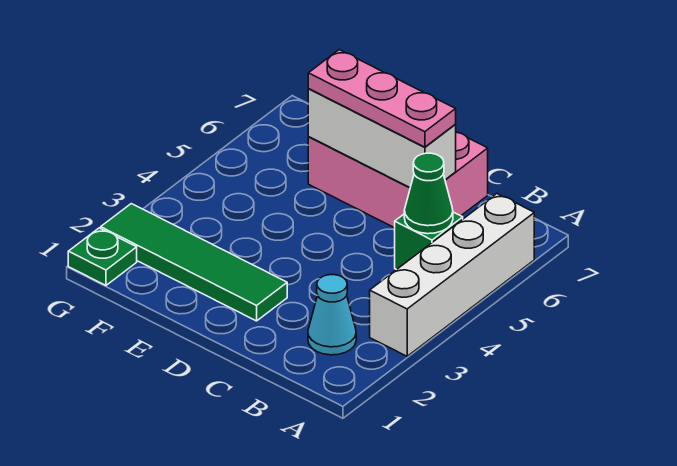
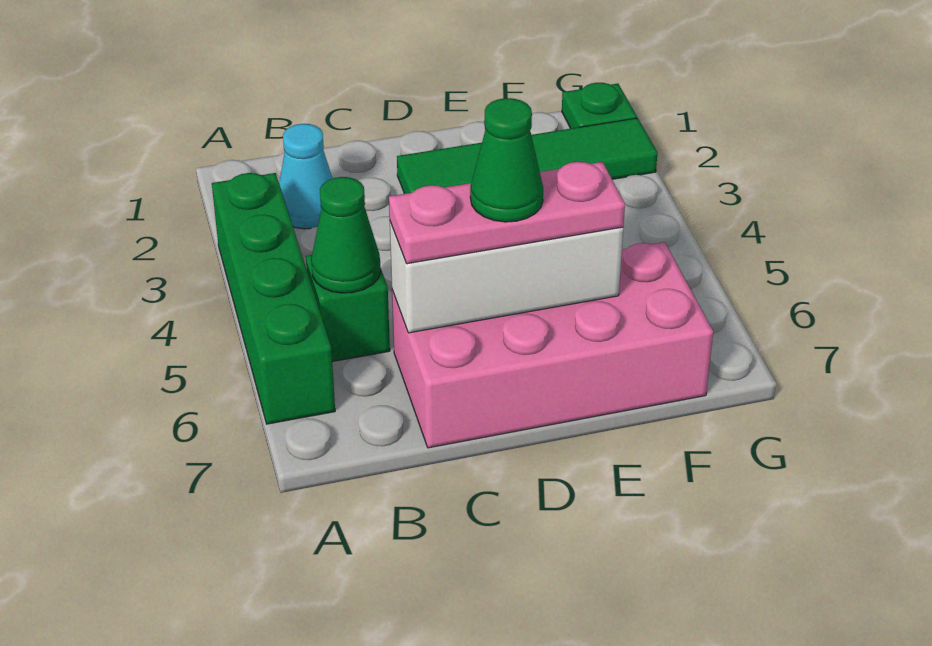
white 1x4 brick [370,194,534,356] -> green 1x4 brick [212,173,335,424]
pink 2x3 brick [308,132,488,228] -> pink 2x4 brick [392,242,713,448]
none -> green 1x1 cone [470,98,543,222]

